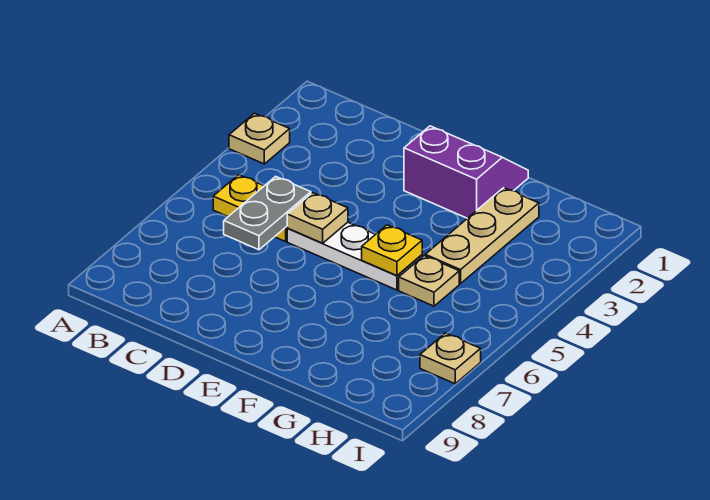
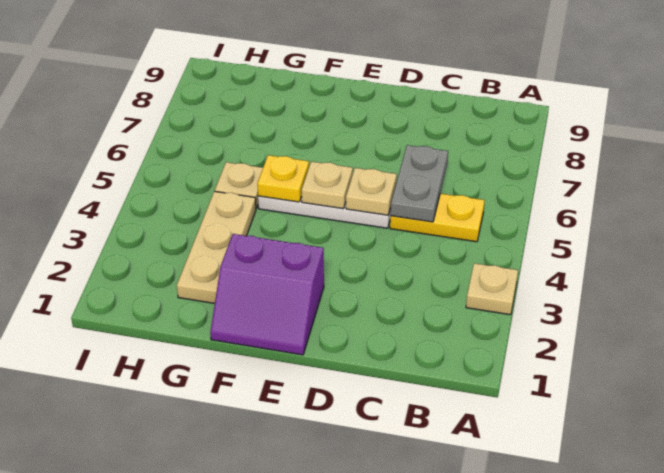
tan 1x1 plate [420,333,481,384] -> tan 1x1 plate moved to [302,161,353,209]

